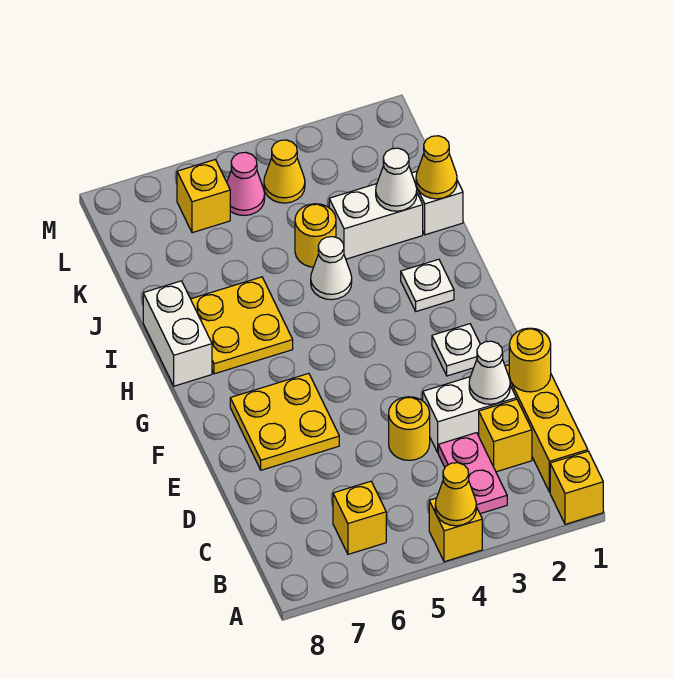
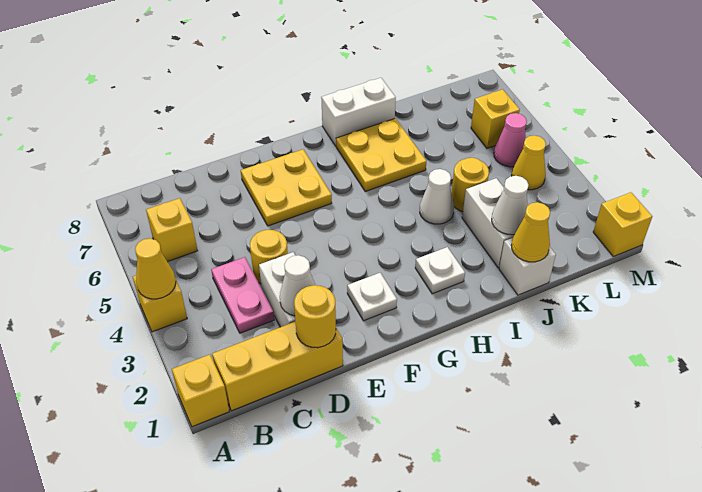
pink 1x2 plate [438,433,507,514] -> pink 1x2 plate turned to [211,257,274,333]
yellow 1x1 brick [479,399,532,472] -> yellow 1x1 brick moved to [593,192,652,256]

